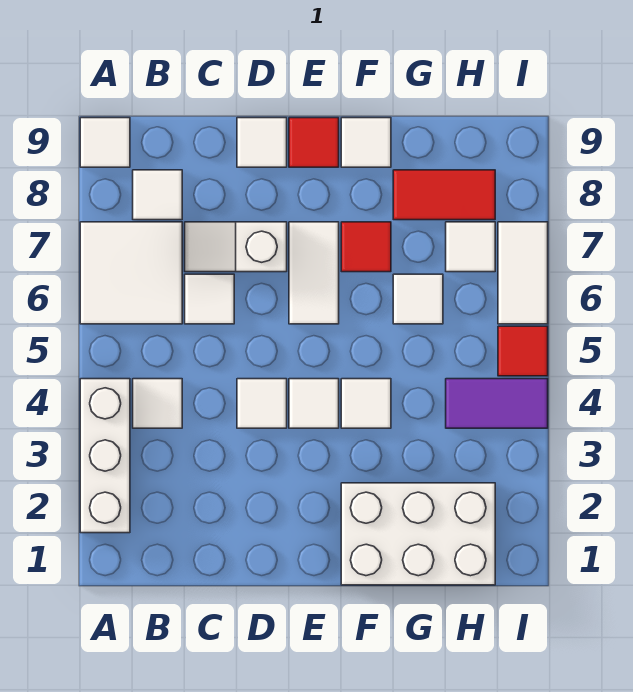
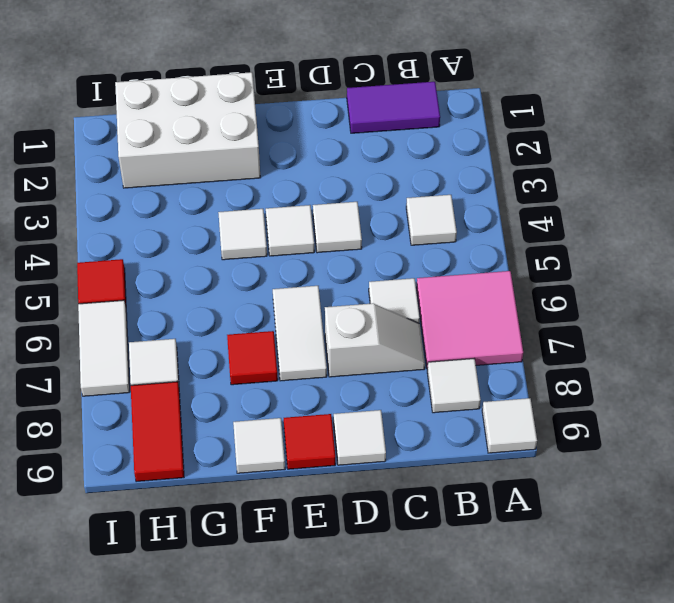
white 1x3 brick [80,379,130,533] -> none
white 2x2 tile [80,222,182,324] -> pink 2x2 tile [416,271,523,368]
white 1x1 tile [393,274,443,324] -> none
red 1x2 tile [393,170,495,220] -> red 1x2 tile turned to [131,382,184,482]
purple 1x2 tile [446,379,548,428] -> purple 1x2 tile moved to [347,82,440,133]

